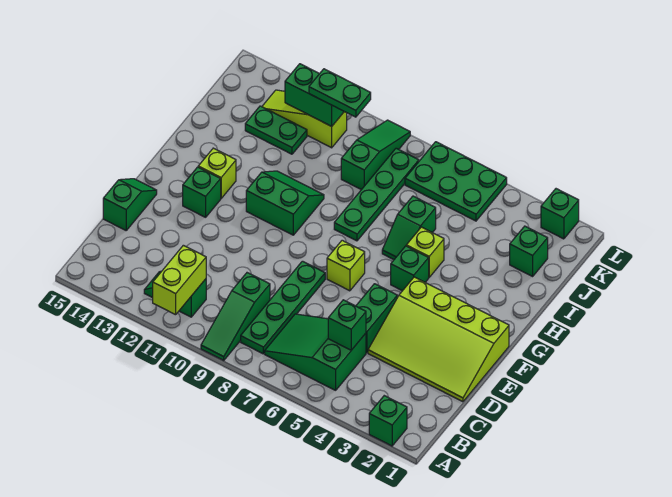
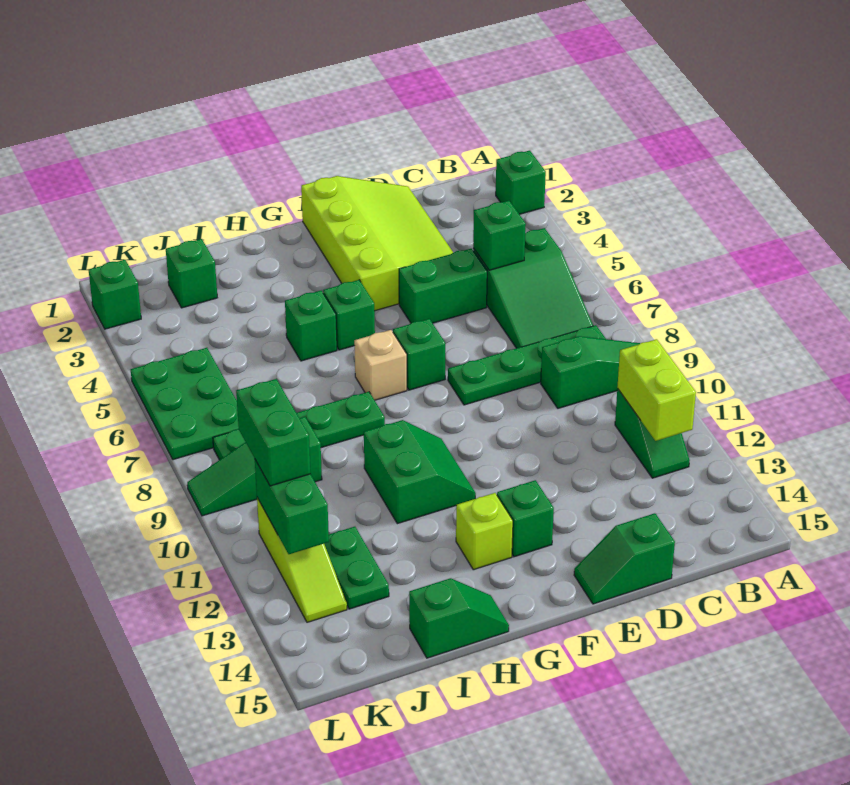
lime 1x2 brick [153,245,206,315] -> lime 1x2 brick turned to [617,339,696,441]
lime 1x1 brick [327,240,365,291] -> green 1x1 brick [393,319,445,390]
none -> tan 1x1 brick [354,330,407,400]
green 2x2 slope [246,171,324,235] -> green 2x2 slope turned to [364,420,476,524]
lime 1x1 brick [406,227,444,277] -> green 1x1 brick [285,291,337,361]
green 1x2 slope [382,196,436,260] -> green 1x2 slope moved to [409,578,509,658]
green 1x2 plate [309,69,371,117] -> green 1x2 brick [236,379,311,486]

